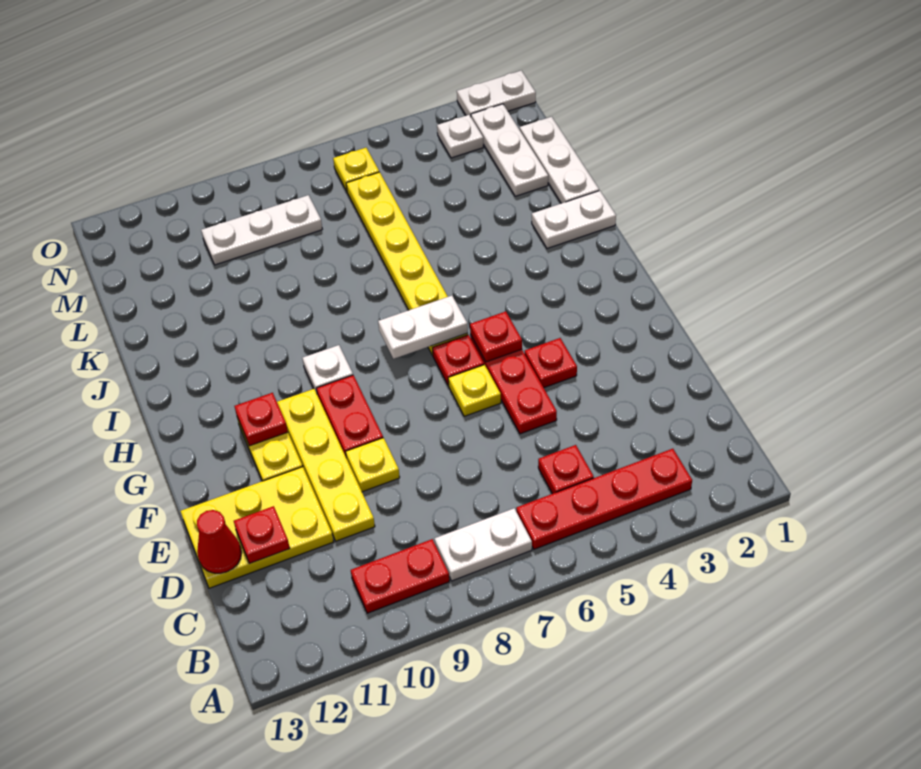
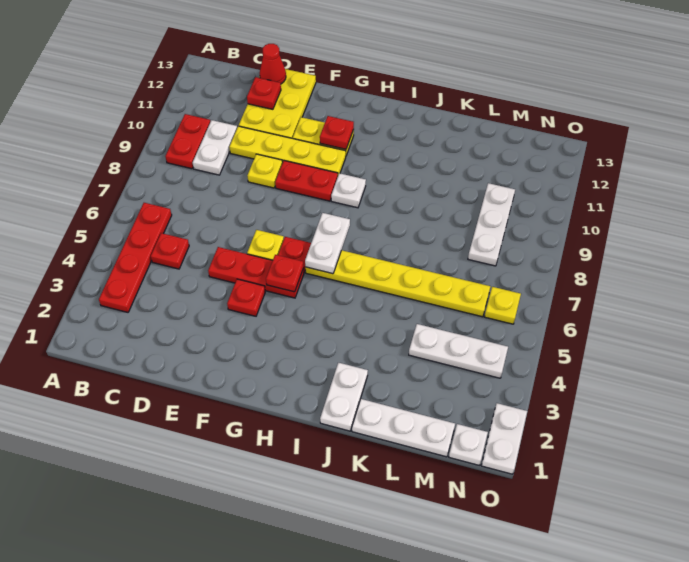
white 1x2 plate [435,508,532,581] -> white 1x2 plate moved to [193,120,237,175]
white 1x3 plate [471,104,548,196] -> white 1x3 plate moved to [409,324,508,378]
white 1x1 plate [437,115,483,158] -> white 1x1 plate moved to [449,424,488,465]

